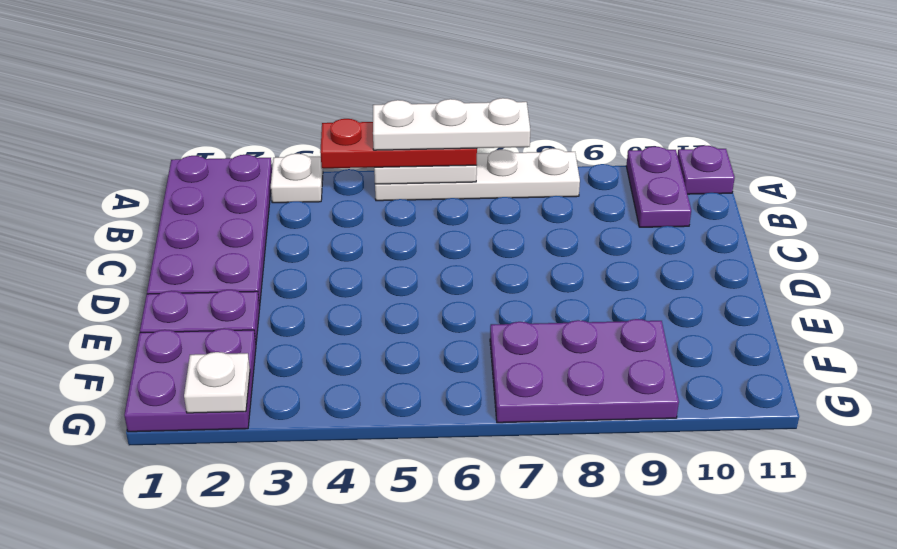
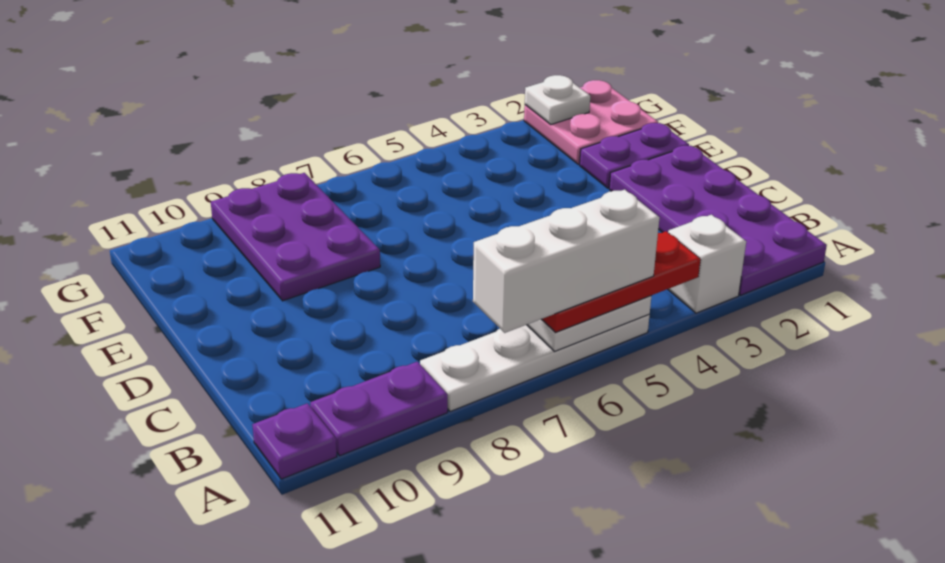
white 1x1 plate [271,154,323,203] -> white 1x1 brick [668,215,746,313]
white 1x3 plate [373,98,530,150] -> white 1x3 brick [473,190,660,333]
purple 1x2 plate [626,146,691,227] -> purple 1x2 plate turned to [310,362,448,456]
purple 2x2 plate [124,328,256,432] -> pink 2x2 plate [524,80,658,164]
purple 2x3 plate [490,319,679,423] -> purple 2x3 plate turned to [211,173,380,301]

